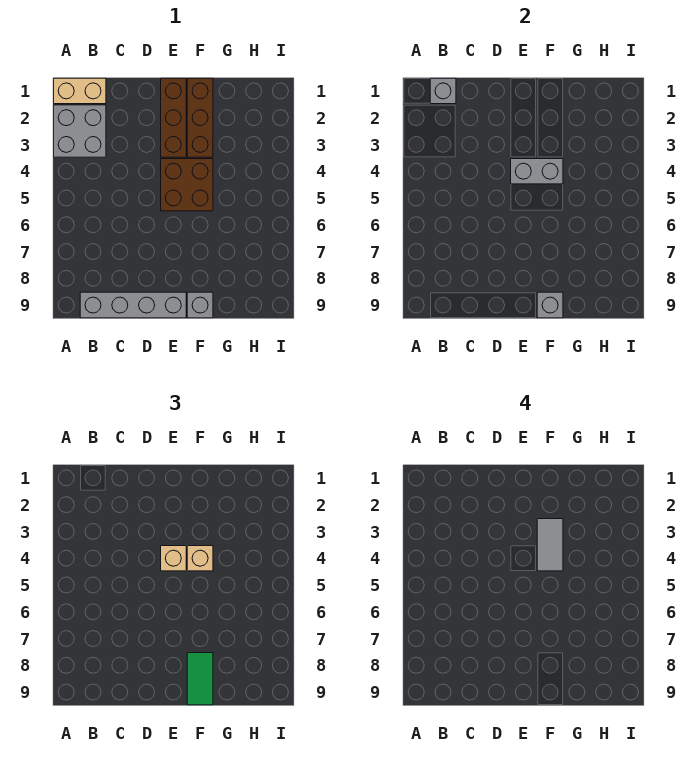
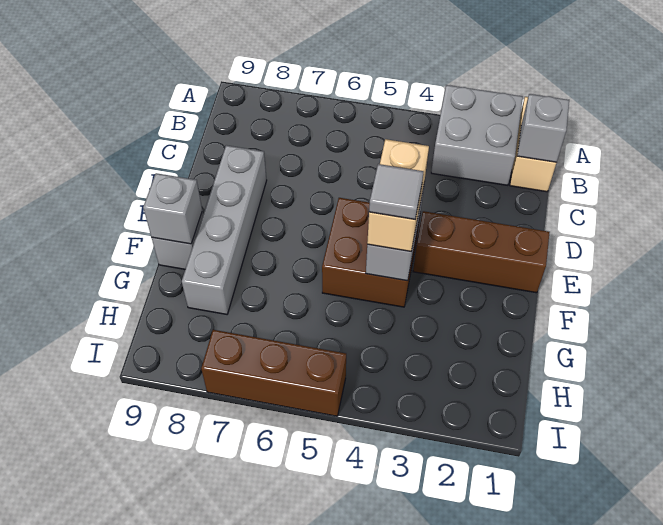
grey 1x4 brick [80,292,186,318] -> grey 1x4 brick moved to [182,145,267,314]
brown 1x3 brick [187,78,213,157] -> brown 1x3 brick moved to [201,330,346,416]
grey 1x2 tile [537,519,563,571] -> grey 1x1 tile [369,164,424,219]
green 1x2 tile [187,653,213,705] -> none

